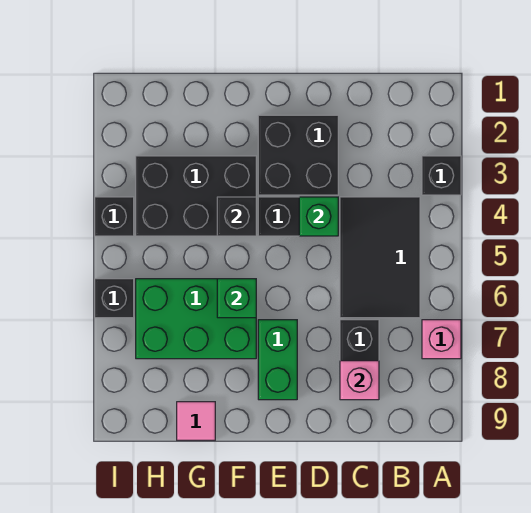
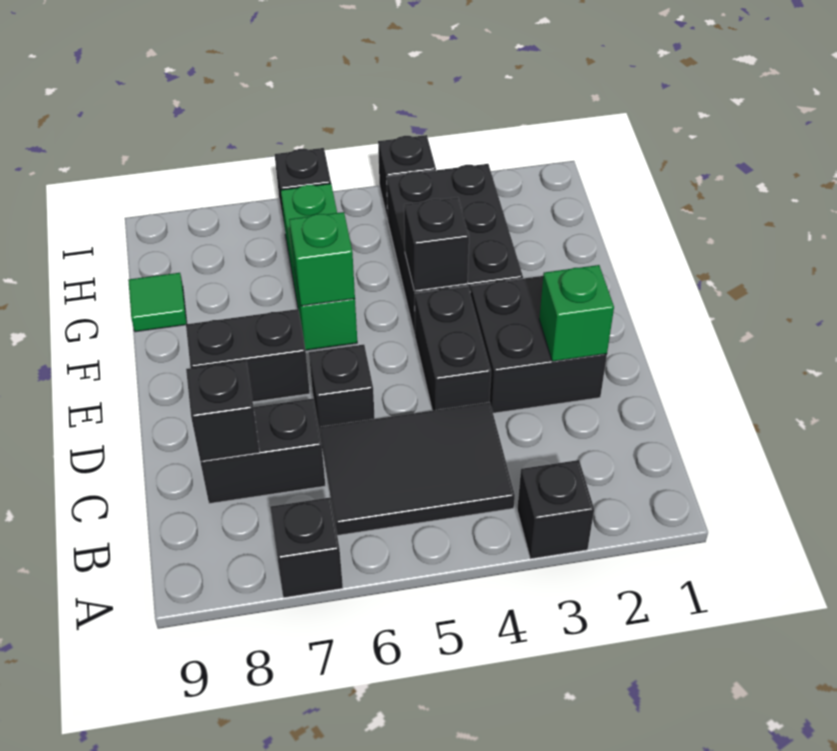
pink 1x1 brick [422,320,461,359] -> black 1x1 brick [270,497,343,598]
pink 1x1 brick [340,361,379,400] -> black 1x1 brick [186,361,260,461]
green 1x1 brick [299,197,338,236] -> green 1x1 brick moved to [539,265,614,362]
none -> black 1x1 brick [309,345,375,431]
green 1x2 brick [258,320,297,400] -> black 1x2 brick [186,309,310,402]
green 2x3 brick [136,279,256,359] -> green 1x3 brick [281,184,357,350]
pink 1x1 tile [177,402,215,440] -> green 1x1 tile [128,273,187,332]

